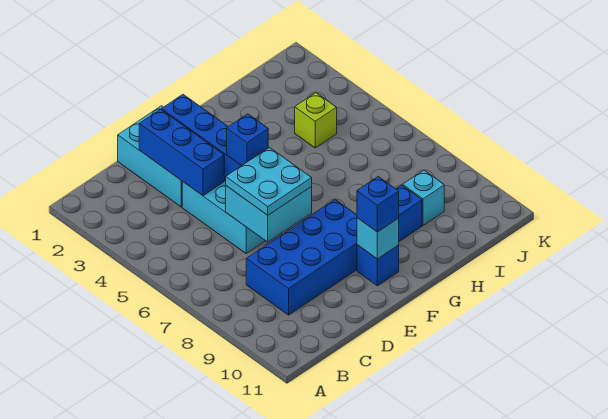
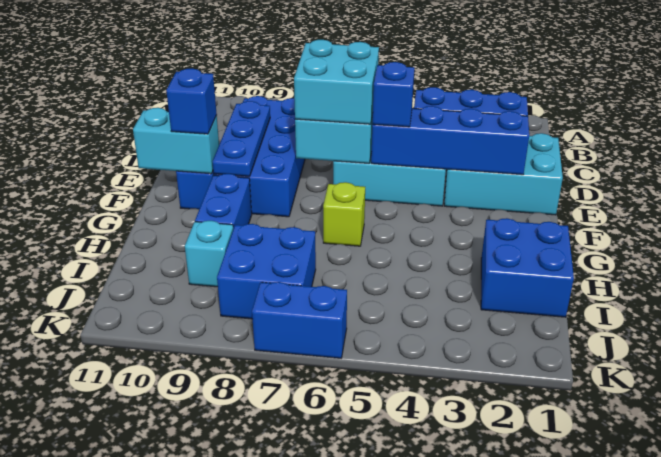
cyan 2x2 plate [226,147,312,215] -> cyan 2x2 brick [294,40,379,124]
none -> blue 1x3 plate [213,101,270,176]
cyan 1x1 brick [357,218,399,259] -> cyan 1x2 brick [133,108,219,174]
none -> blue 2x2 brick [481,218,574,317]
lime 1x1 brick [295,93,337,148] -> lime 1x1 brick moved to [323,182,365,246]
none -> blue 2x2 brick [217,224,316,319]
none -> blue 1x2 brick [252,282,347,358]

